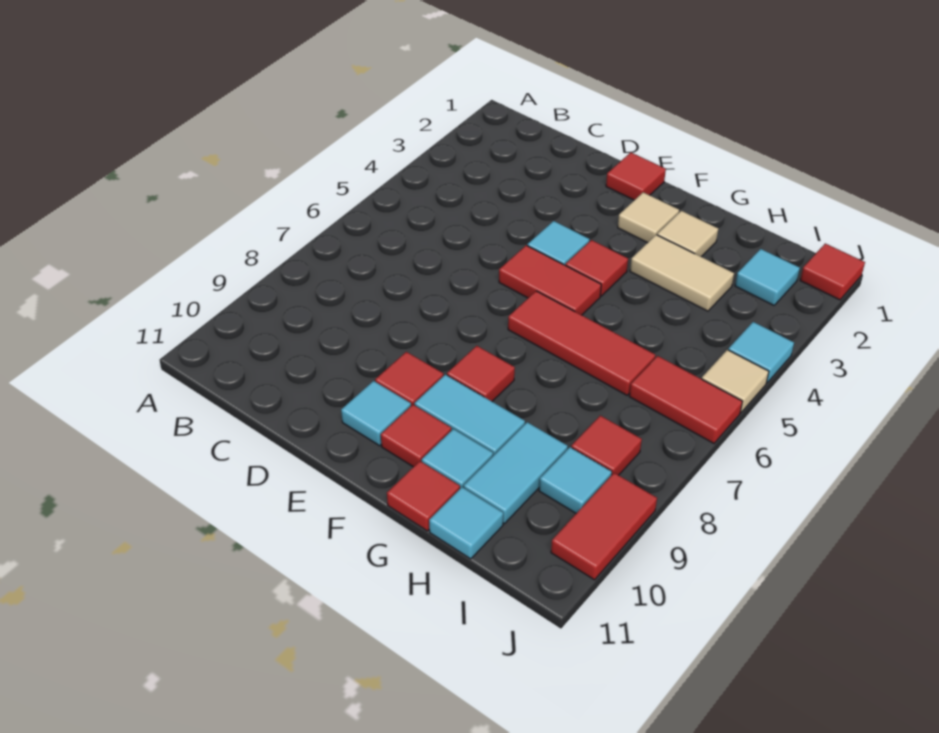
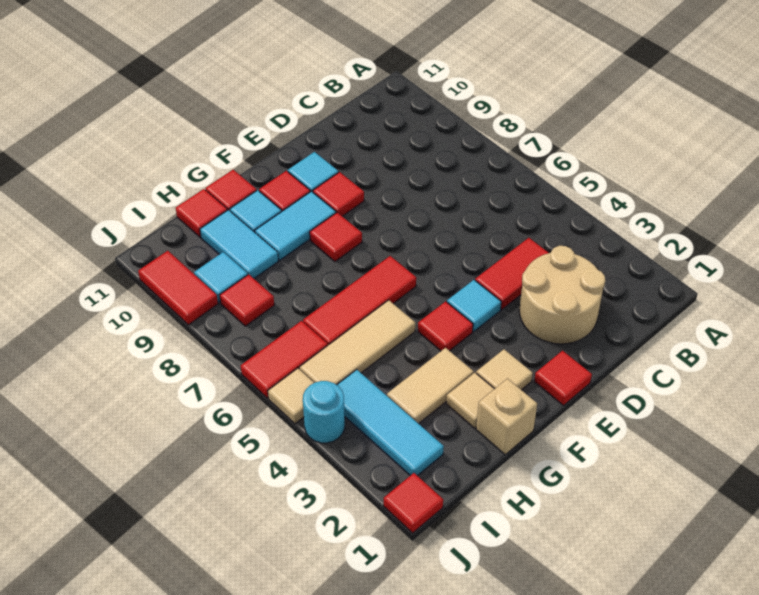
none -> tan 2x2 round brick [519,246,605,344]
red 1x2 tile [499,245,601,315] -> red 1x2 tile moved to [475,238,548,310]
none -> tan 1x1 brick [476,379,537,455]
none -> tan 1x3 tile [299,300,415,385]
cyan 1x1 tile [429,487,503,559] -> red 1x1 tile [176,189,227,237]
cyan 1x1 tile [735,249,800,305] -> cyan 1x3 tile [337,370,444,476]
cyan 1x1 tile [728,322,794,383] -> cyan 1x1 round brick [303,381,345,443]

